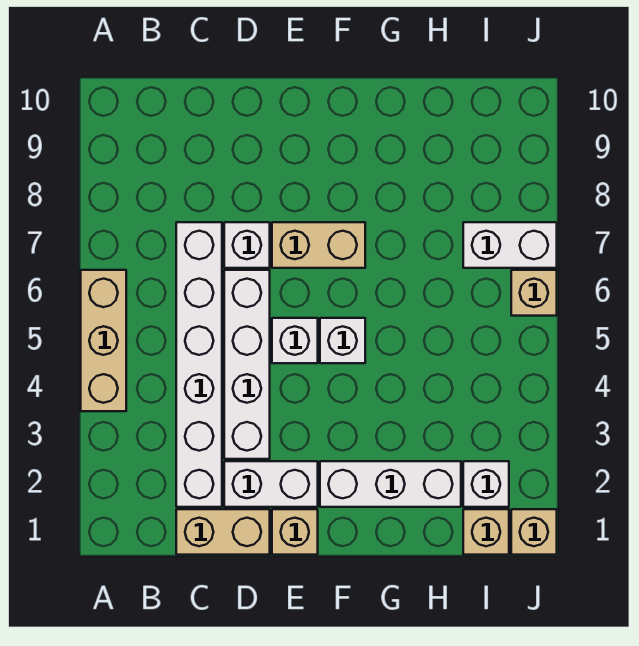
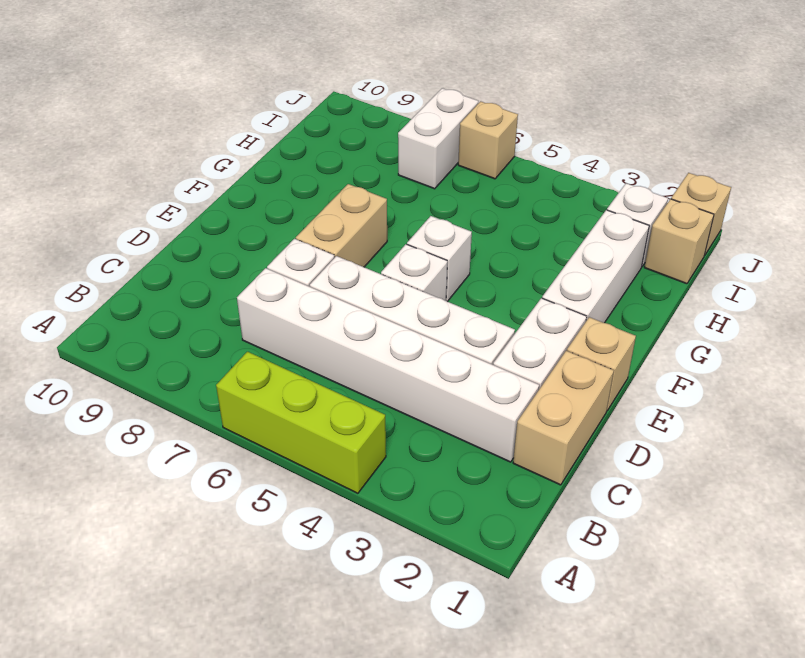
tan 1x3 brick [81,270,126,411] -> lime 1x3 brick [216,352,386,493]

